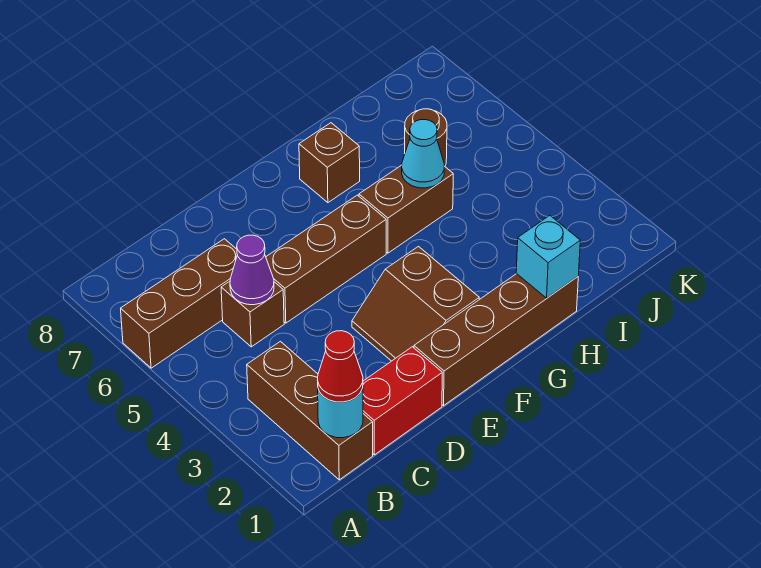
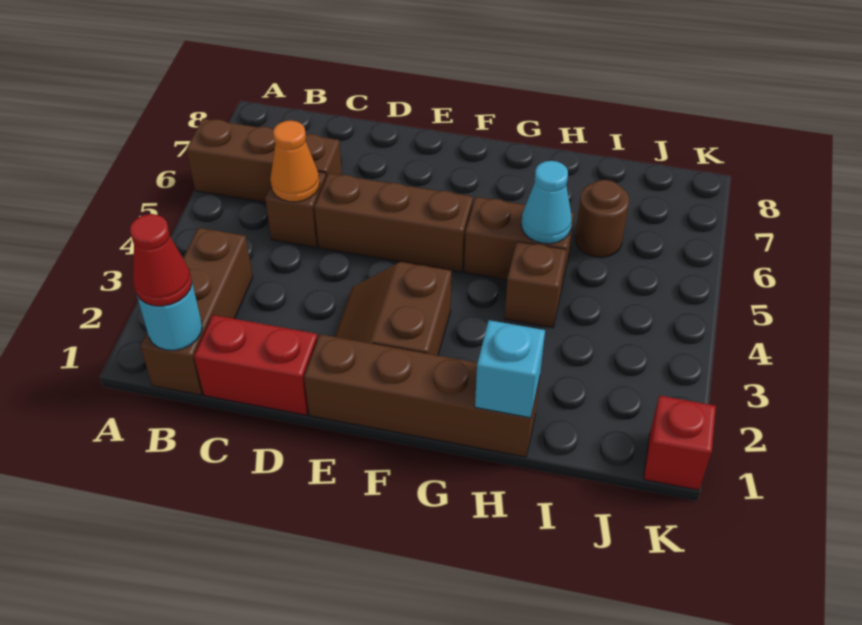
purple 1x1 cone [230,235,274,305] -> orange 1x1 cone [270,121,320,202]
brown 1x1 brick [299,123,360,203] -> brown 1x1 brick moved to [505,242,566,328]
none -> red 1x1 brick [644,396,716,490]

